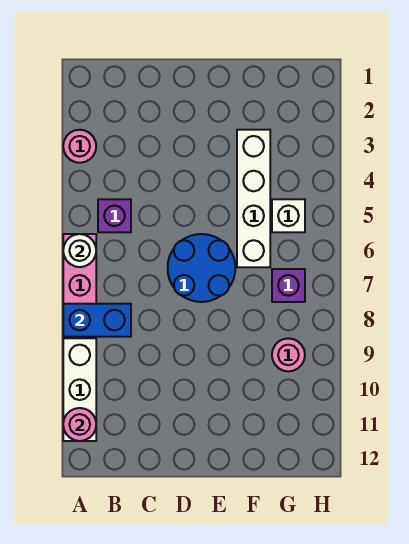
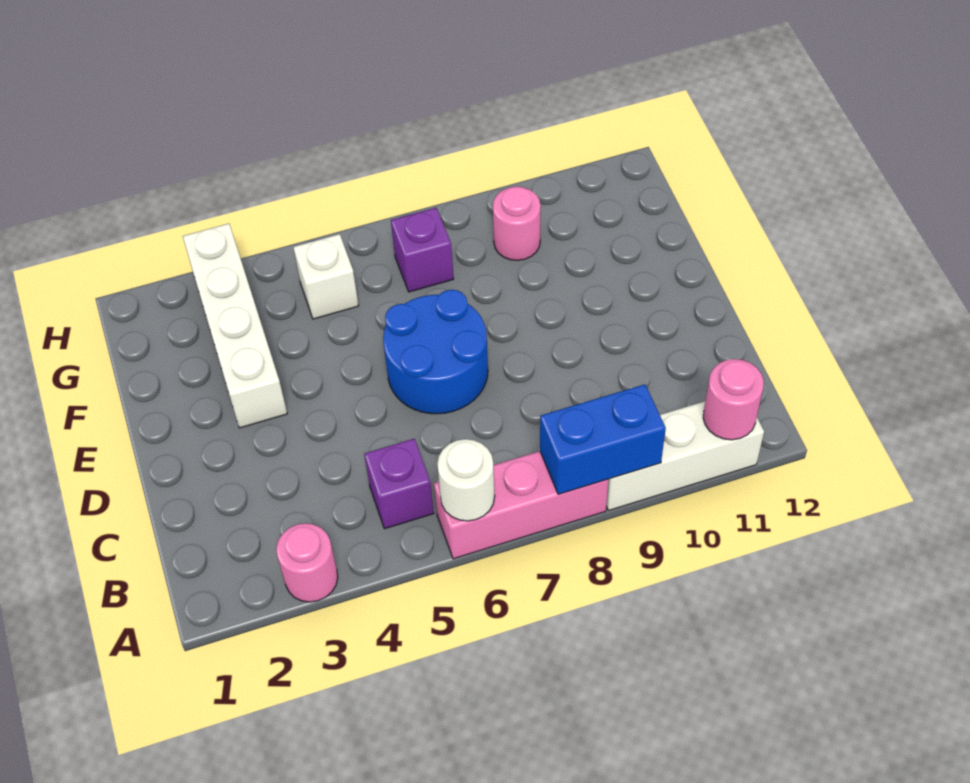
blue 1x2 brick [63,304,131,337] -> blue 1x2 brick turned to [540,384,666,494]
white 1x4 brick [237,130,270,267] -> white 1x4 brick turned to [183,224,287,428]

